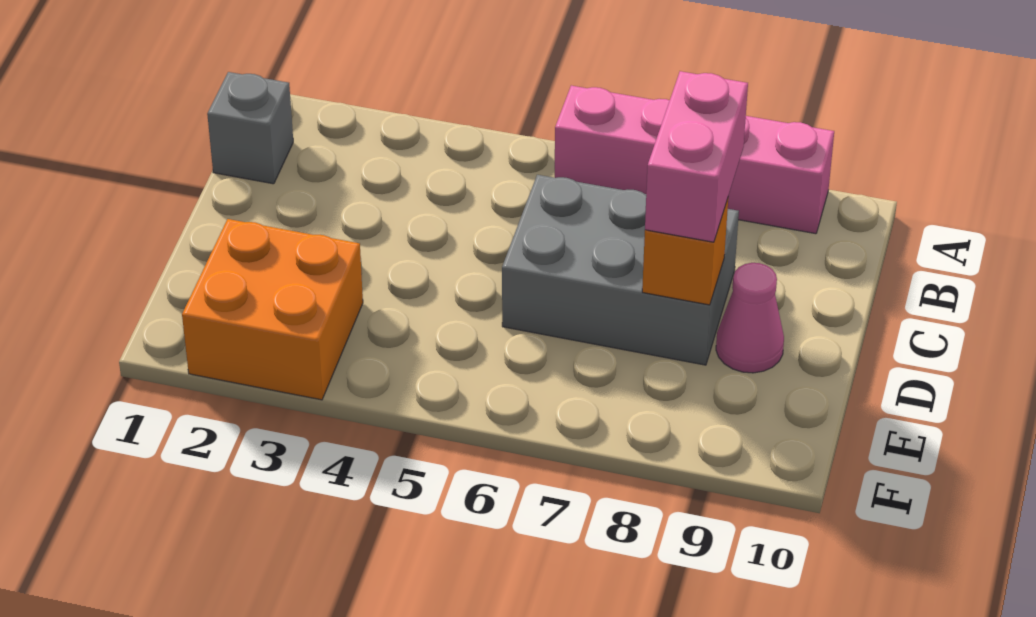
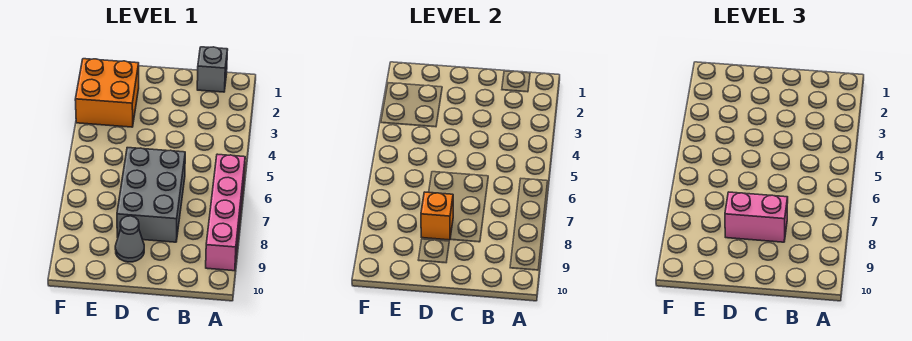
pink 1x1 cone [716,263,784,373] -> grey 1x1 cone [115,216,144,262]

